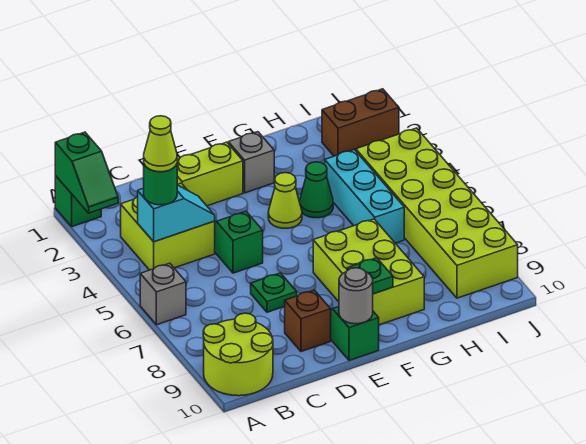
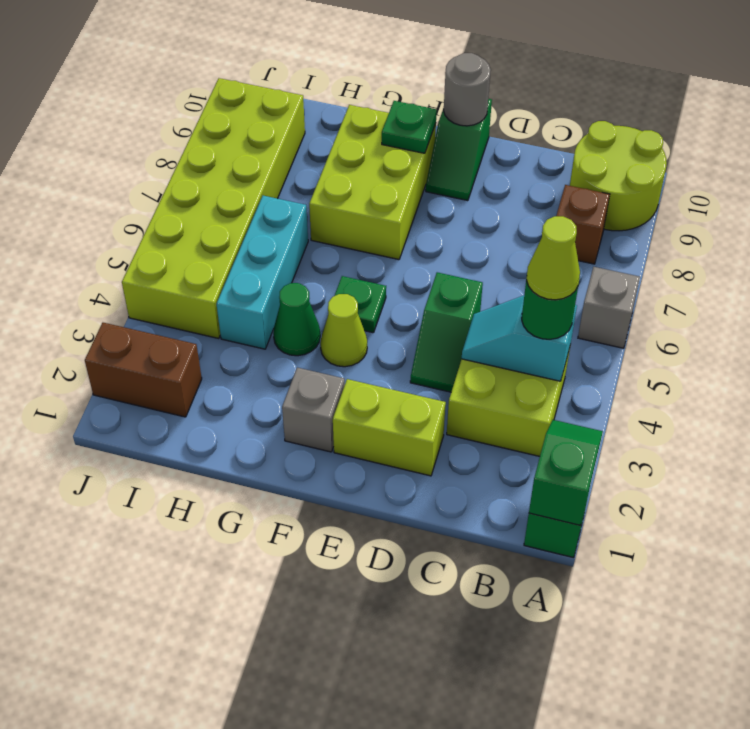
green 1x1 plate [251,273,297,312] -> green 1x1 plate moved to [335,276,386,333]
brown 1x1 brick [285,290,331,352] -> brown 1x1 brick moved to [556,185,610,264]

